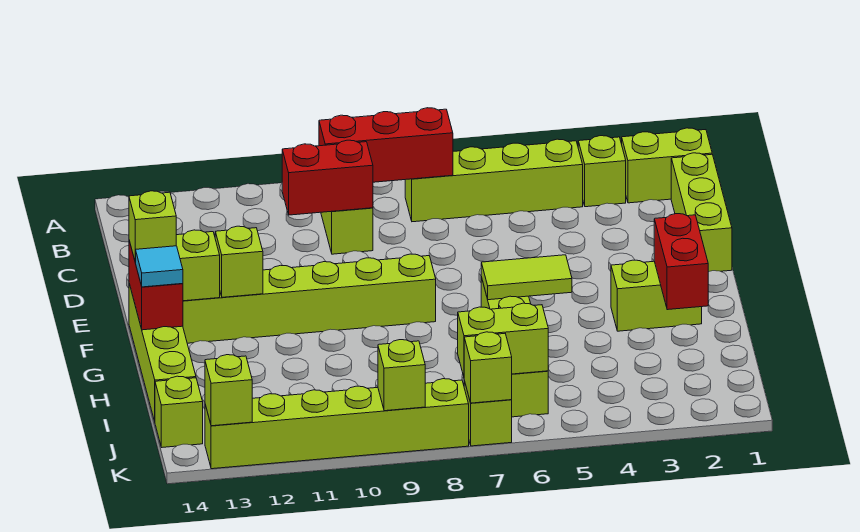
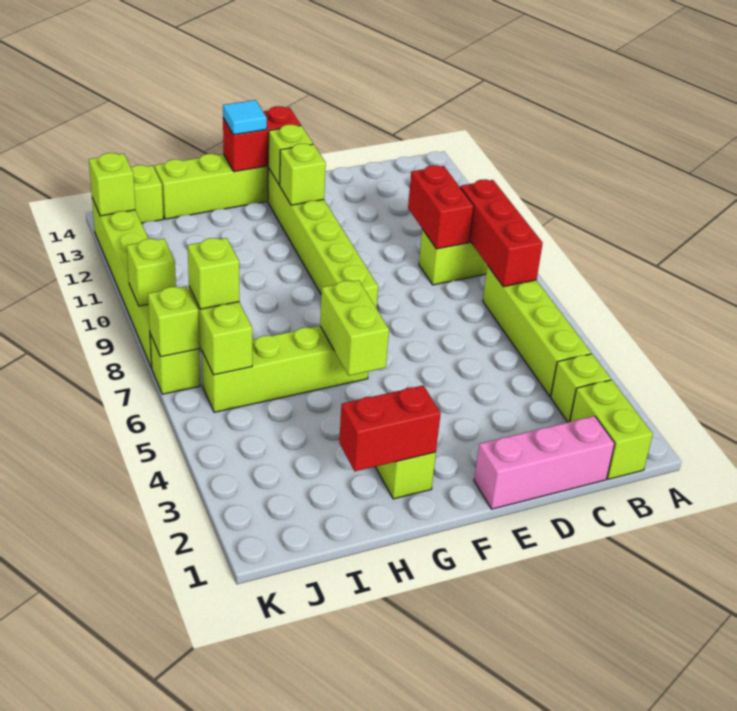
lime 1x3 brick [671,153,732,272] -> pink 1x3 brick [474,416,615,509]
lime 1x1 brick [129,191,176,262] -> lime 1x1 brick moved to [188,238,239,309]
lime 1x2 tile [481,255,572,300] -> lime 1x2 brick [320,280,389,376]

